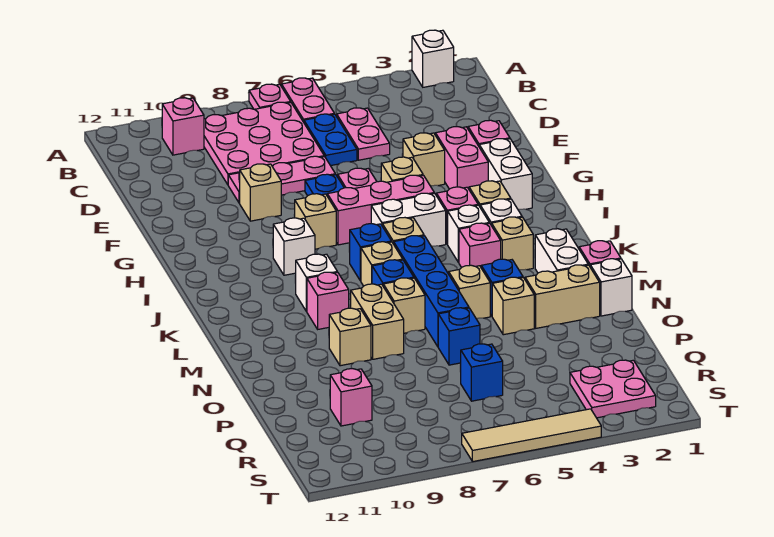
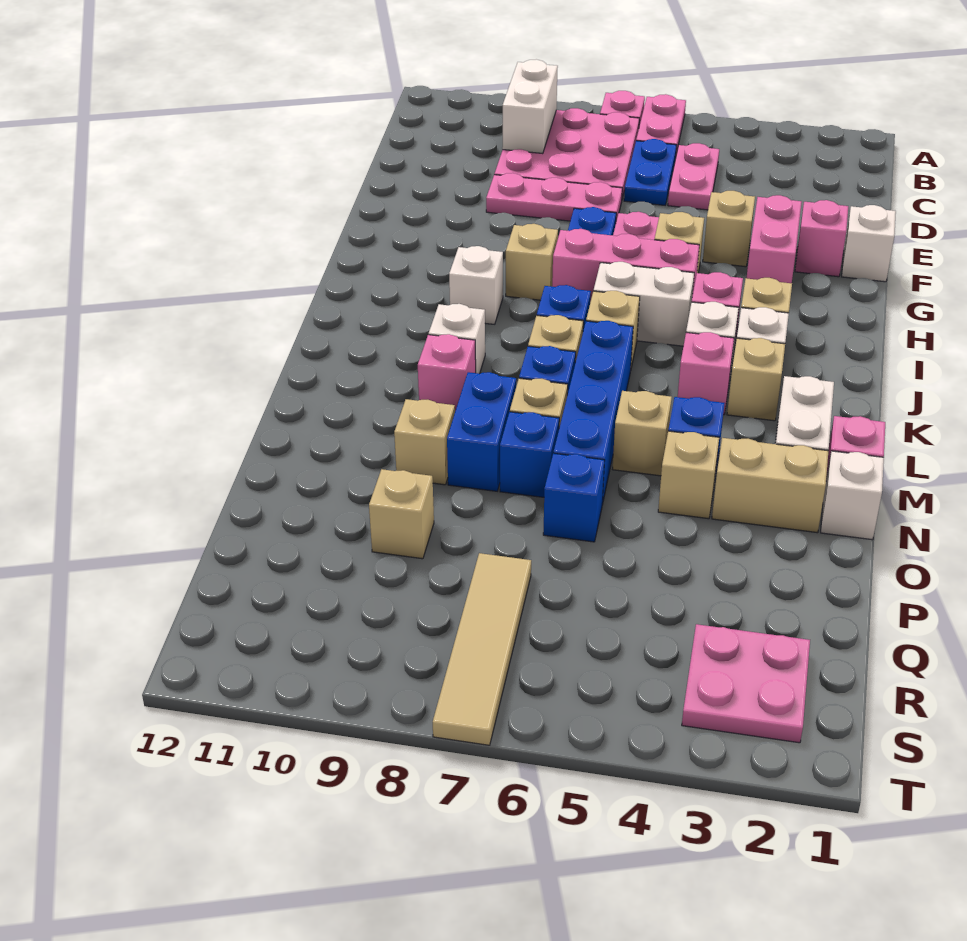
white 1x1 brick [412,30,454,87] -> white 1x1 brick moved to [842,205,896,282]
pink 1x1 brick [162,98,204,155] -> none
tan 1x1 brick [240,164,281,221] -> tan 1x1 brick moved to [369,469,434,559]
white 1x2 brick [479,139,532,210] -> white 1x2 brick moved to [502,59,558,154]
tan 1x2 brick [350,284,404,359] -> blue 1x2 brick [447,372,516,491]
blue 1x1 brick [460,344,503,401] -> blue 1x1 brick moved to [500,412,559,497]
pink 1x1 brick [330,368,372,426] -> none
tan 1x4 tile [462,409,601,462] -> tan 1x4 tile turned to [433,553,531,745]

